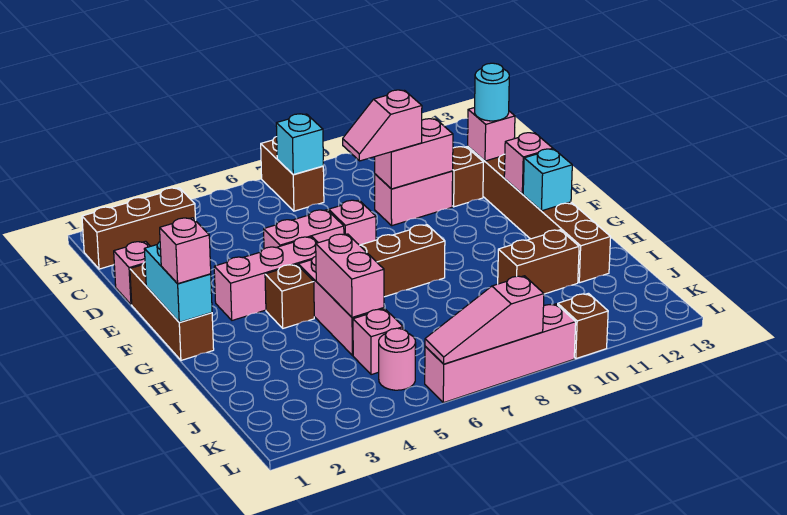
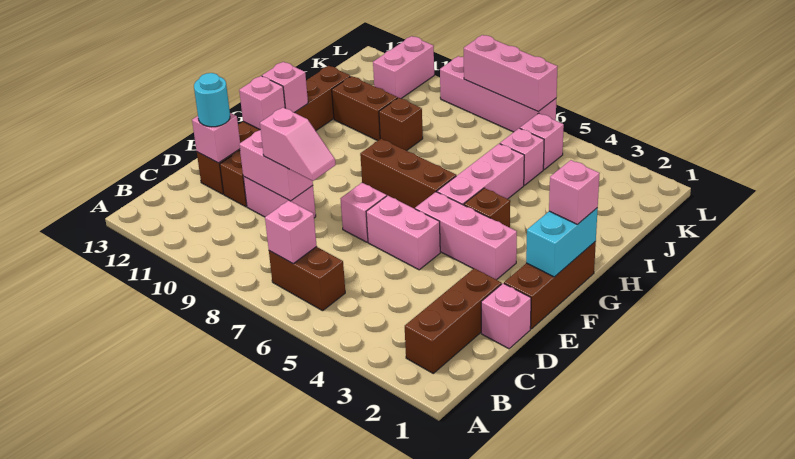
brown 1x2 brick [261,137,324,211] -> brown 1x2 brick turned to [269,247,345,311]
brown 1x3 brick [82,188,196,269] -> brown 1x3 brick turned to [405,269,502,373]
cyan 1x1 brick [276,114,323,175] -> pink 1x1 brick [265,200,317,264]
cyan 1x1 brick [523,149,572,211] -> pink 1x1 brick [262,62,308,113]
pink 1x2 brick [316,234,384,318] -> pink 1x2 brick moved to [373,36,434,99]
pink 1x1 round brick [379,328,416,390] -> pink 1x1 brick [520,113,564,169]
pink 1x3 slope [425,276,544,364] -> pink 1x3 brick [464,35,558,111]
brown 1x1 brick [558,293,608,359] -> brown 1x1 brick moved to [379,98,423,151]

